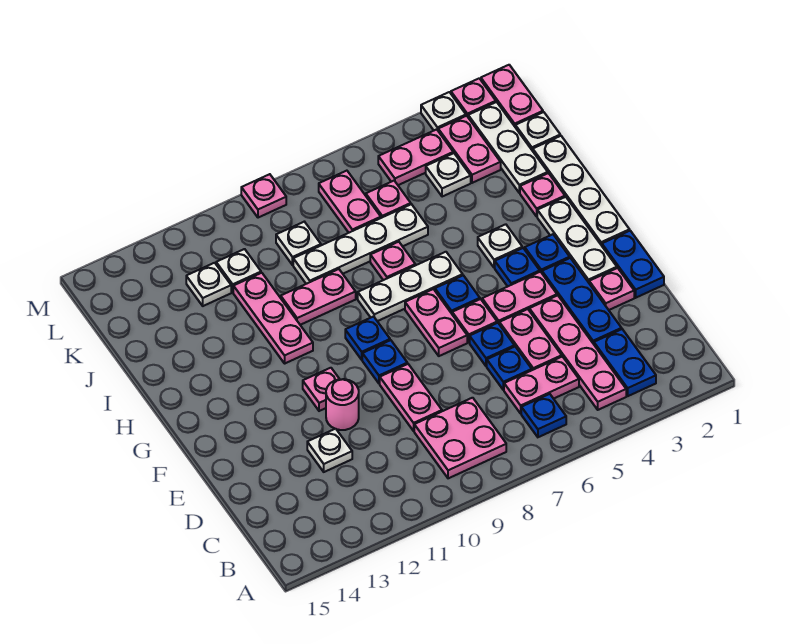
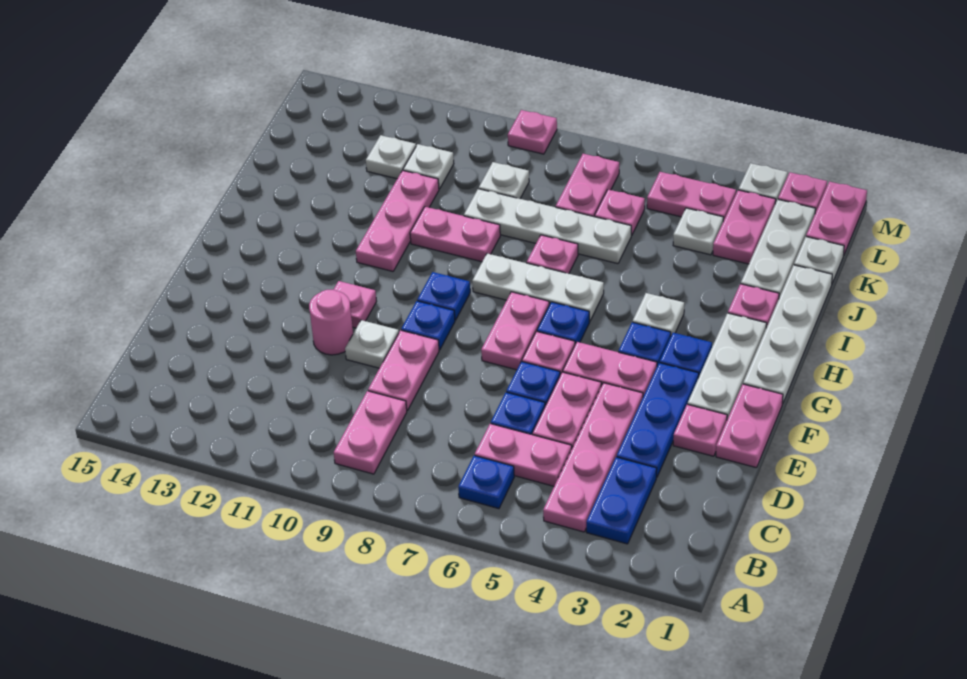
pink 2x2 plate [414,398,506,478] -> pink 1x2 plate [334,391,407,474]
white 1x1 plate [307,429,352,472] -> white 1x1 plate moved to [345,320,399,368]
blue 1x2 plate [602,231,664,298] -> pink 1x2 plate [716,384,783,468]

